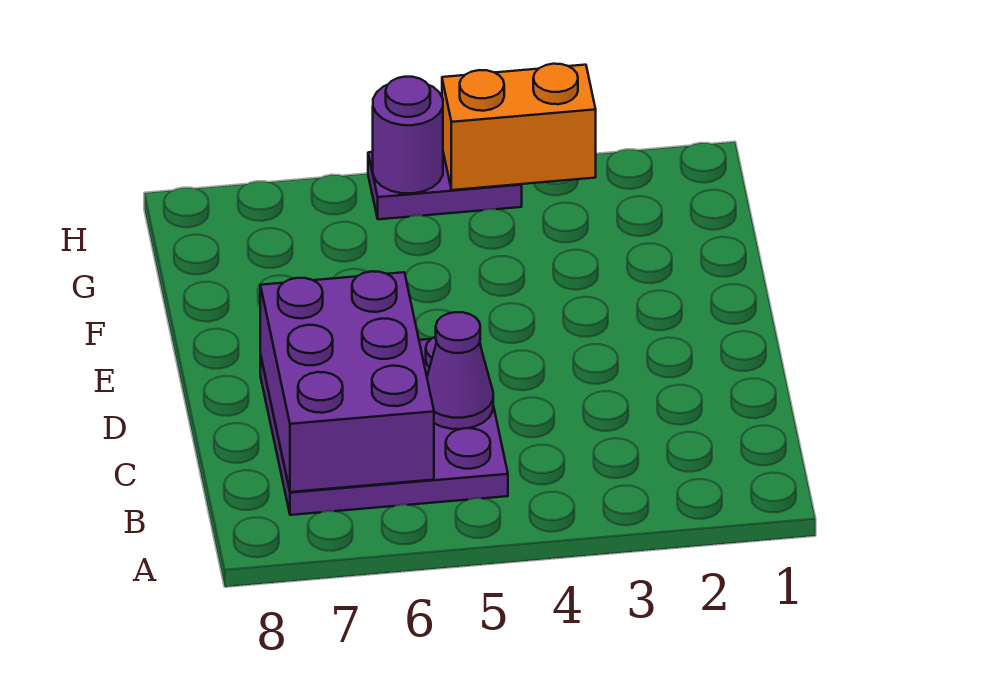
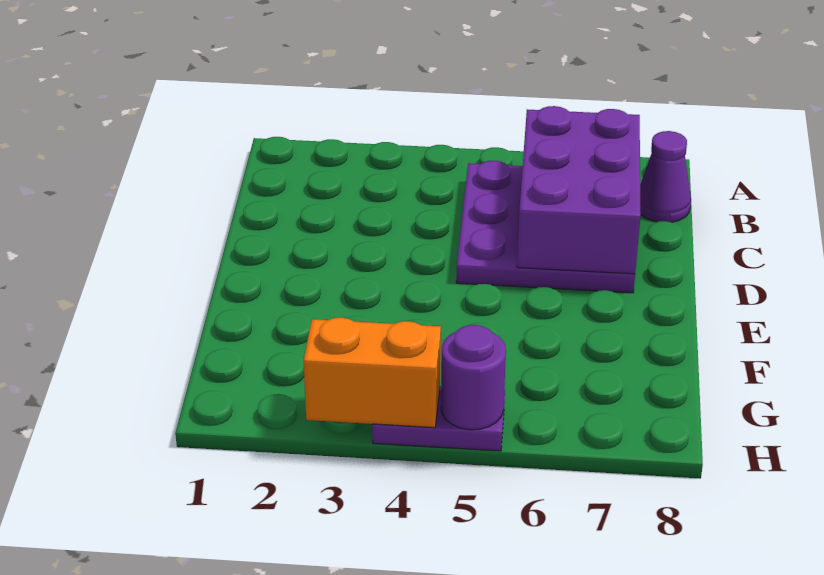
purple 1x1 cone [427,312,493,429] -> purple 1x1 cone moved to [640,131,691,222]

